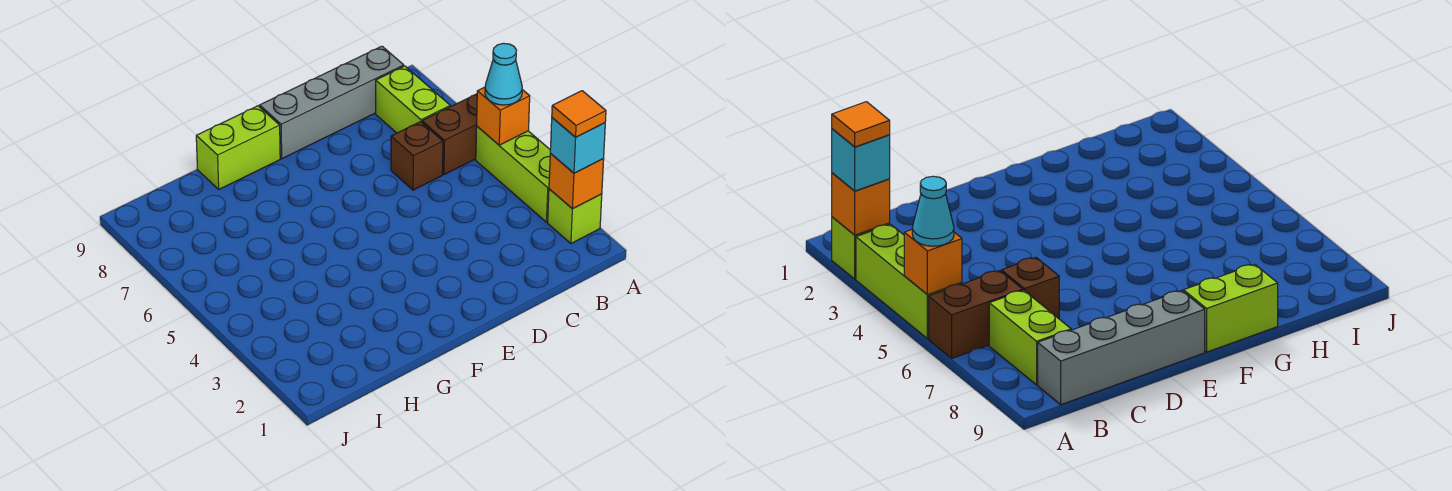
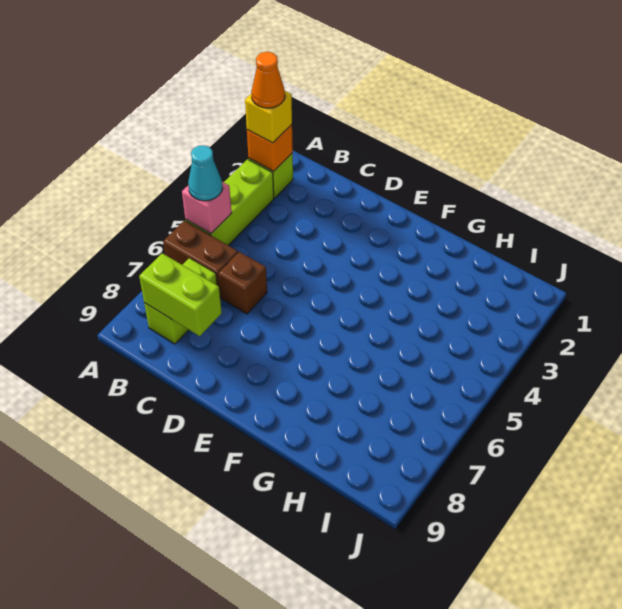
cyan 1x1 brick [550,118,605,173] -> yellow 1x1 brick [245,91,292,143]
orange 1x1 tile [552,91,606,137] -> orange 1x1 cone [251,52,285,108]
orange 1x1 brick [477,87,530,145] -> pink 1x1 brick [182,182,232,234]
grey 1x4 brick [260,46,404,159] -> none
lime 1x2 brick [196,106,280,189] -> lime 1x2 brick moved to [139,253,222,336]

